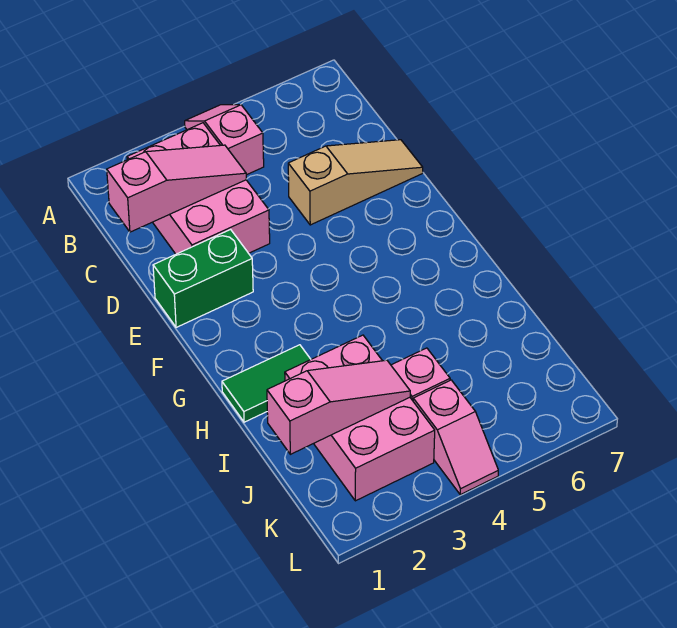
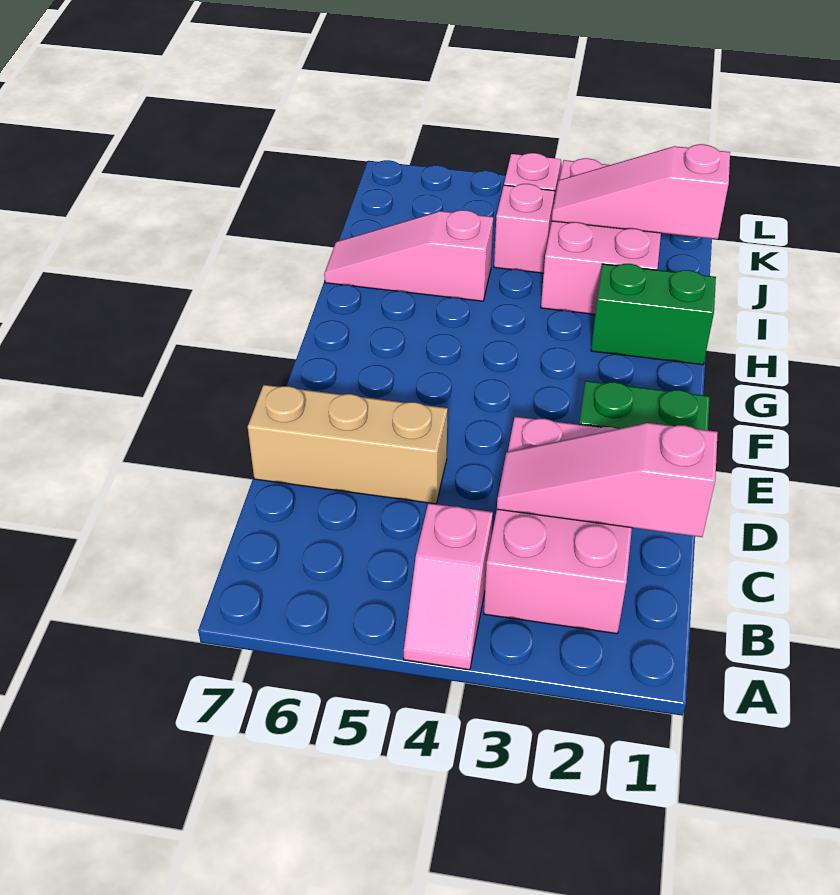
tan 1x3 slope [288,140,423,225] -> tan 1x3 brick [248,385,448,504]
green 1x2 tile [222,345,311,422] -> green 1x2 brick [591,264,716,365]
none -> pink 1x3 slope [324,210,493,301]

